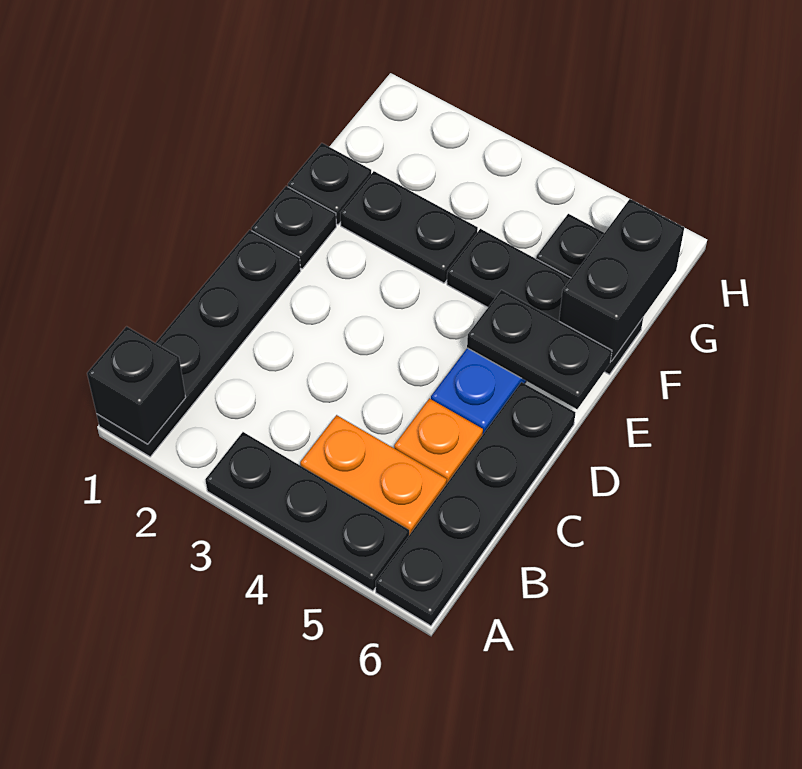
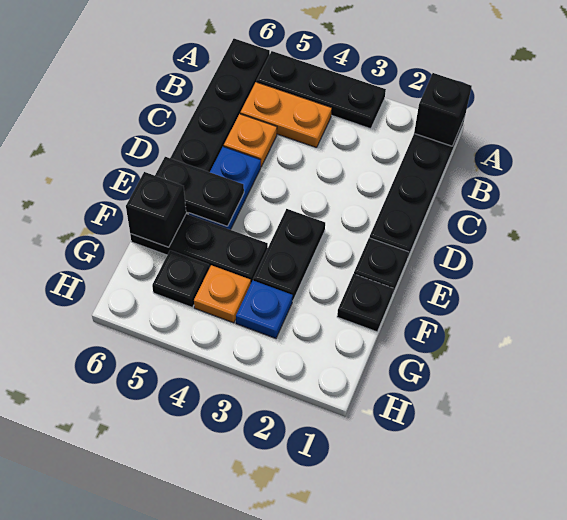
black 1x2 plate [340,171,478,283] -> black 1x2 plate turned to [253,209,325,301]
black 1x2 brick [559,199,684,361] -> black 1x1 brick [126,172,186,247]
none -> blue 1x1 plate [236,281,293,338]
none -> orange 1x1 plate [194,265,251,323]

